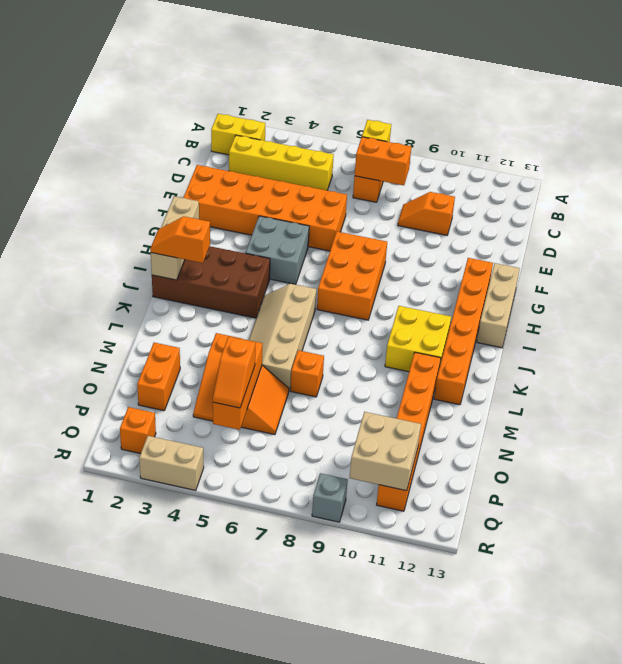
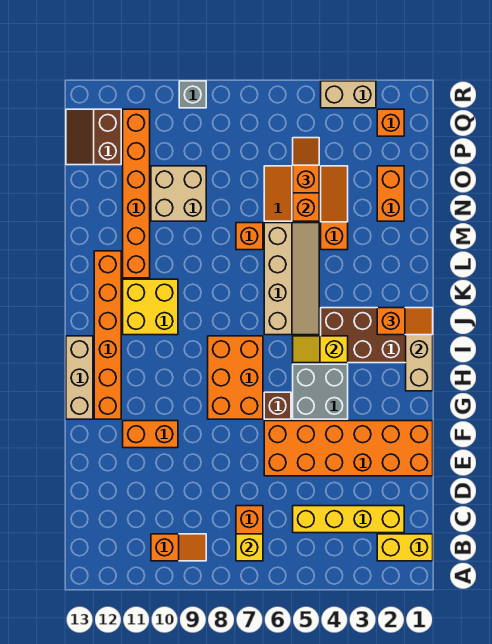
orange 1x2 brick [355,137,411,185] -> orange 1x2 brick moved to [123,421,178,448]
orange 1x2 slope [398,192,455,235] -> orange 1x2 slope moved to [151,534,206,561]
none -> brown 1x1 brick [264,392,291,419]
none -> yellow 1x2 slope [293,336,348,363]
tan 2x2 brick [350,412,421,491] -> tan 2x2 brick moved to [151,166,206,221]
none -> brown 2x2 slope [66,109,121,165]

